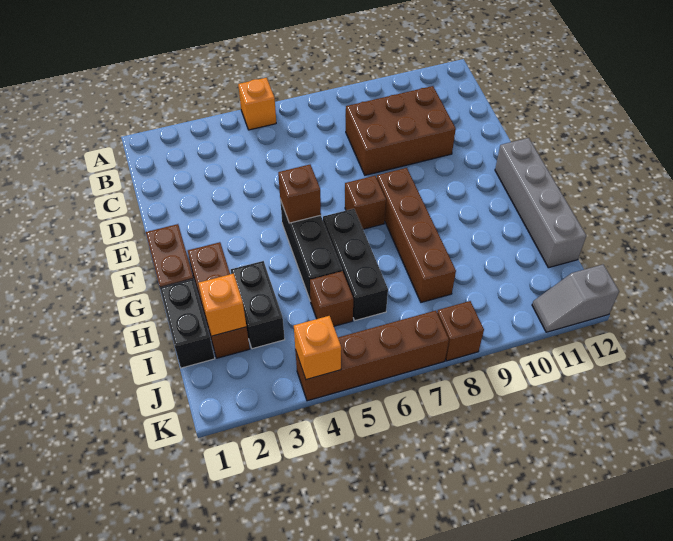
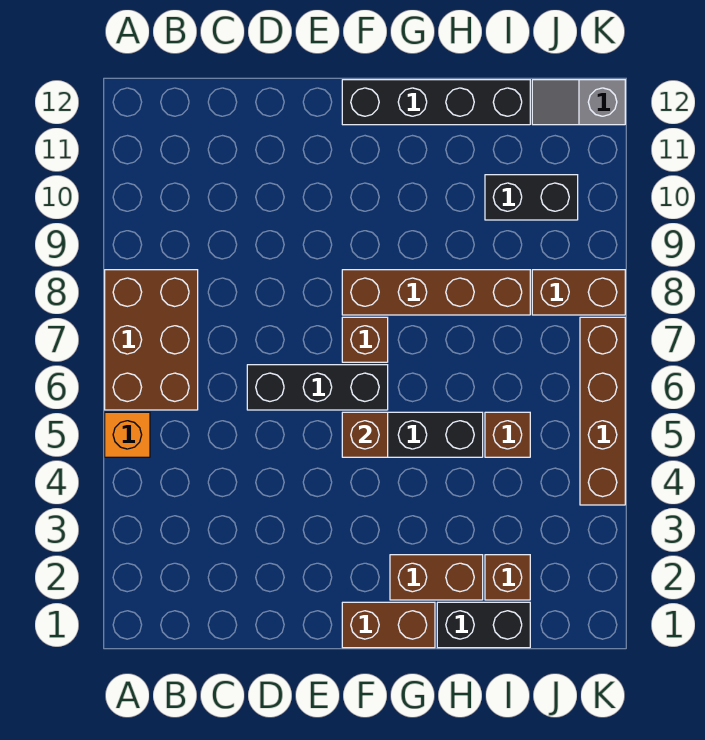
brown 2x3 brick [346,86,456,175] -> brown 2x3 brick moved to [105,270,198,410]
grey 1x4 brick [495,138,586,268] -> black 1x4 brick [342,80,530,125]
black 1x3 brick [323,209,388,320] -> black 1x3 brick moved to [247,365,388,410]
black 1x2 brick [231,261,285,349] -> black 1x2 brick moved to [485,175,578,220]
orange 1x1 brick [198,274,246,336] -> none
orange 1x1 brick [294,316,341,380] -> none
brown 1x1 brick [437,301,484,361] -> brown 1x2 brick [532,270,625,315]
grey 1x2 slope [532,265,619,332] -> grey 1x2 slope turned to [532,80,625,125]

